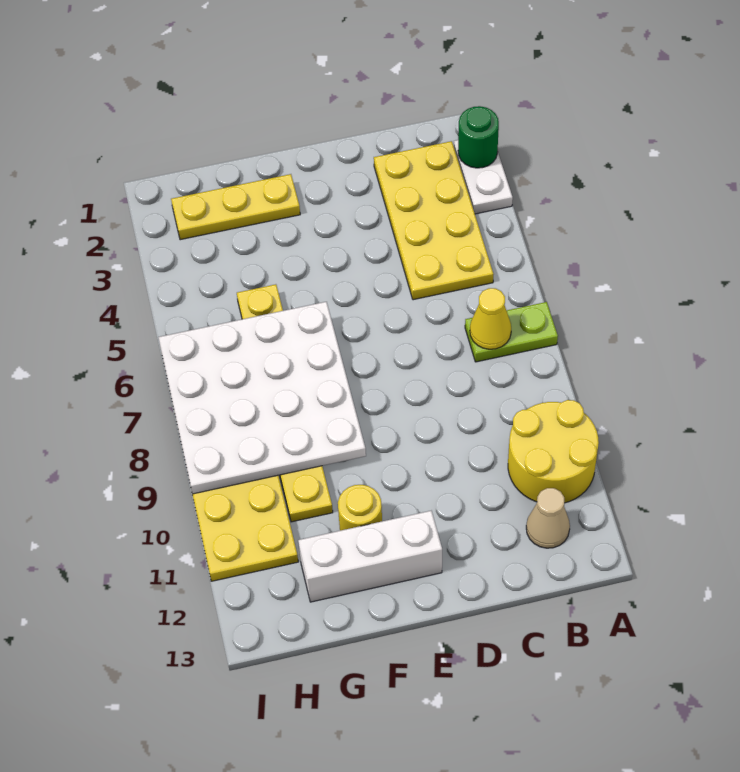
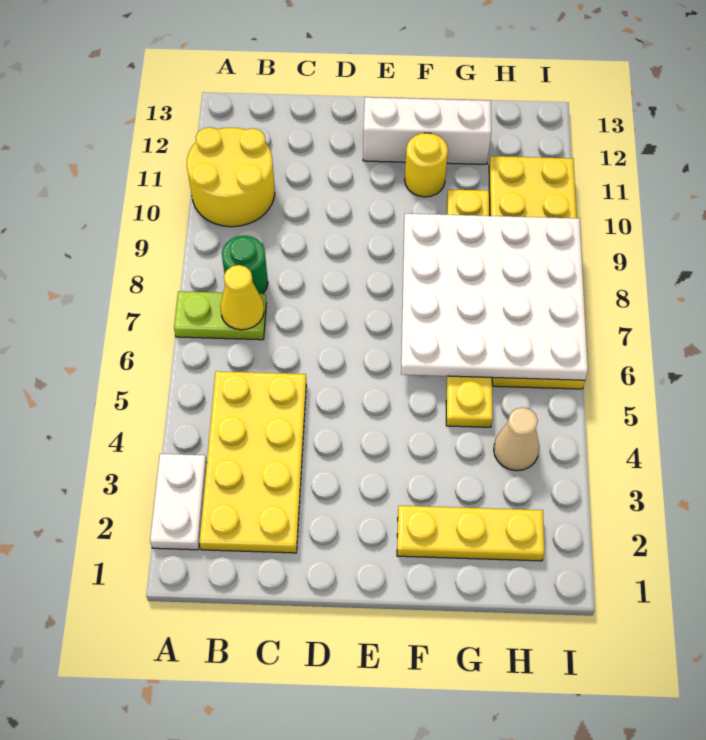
green 1x1 round brick [458,106,499,168] -> green 1x1 round brick moved to [222,236,268,294]
tan 1x1 cone [526,488,570,548] -> tan 1x1 cone moved to [494,407,540,471]

